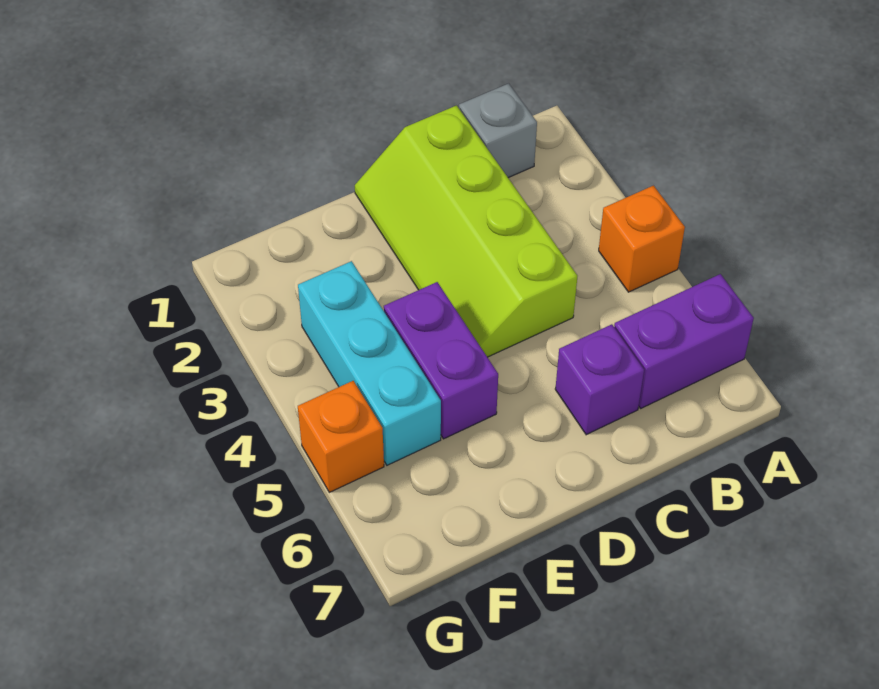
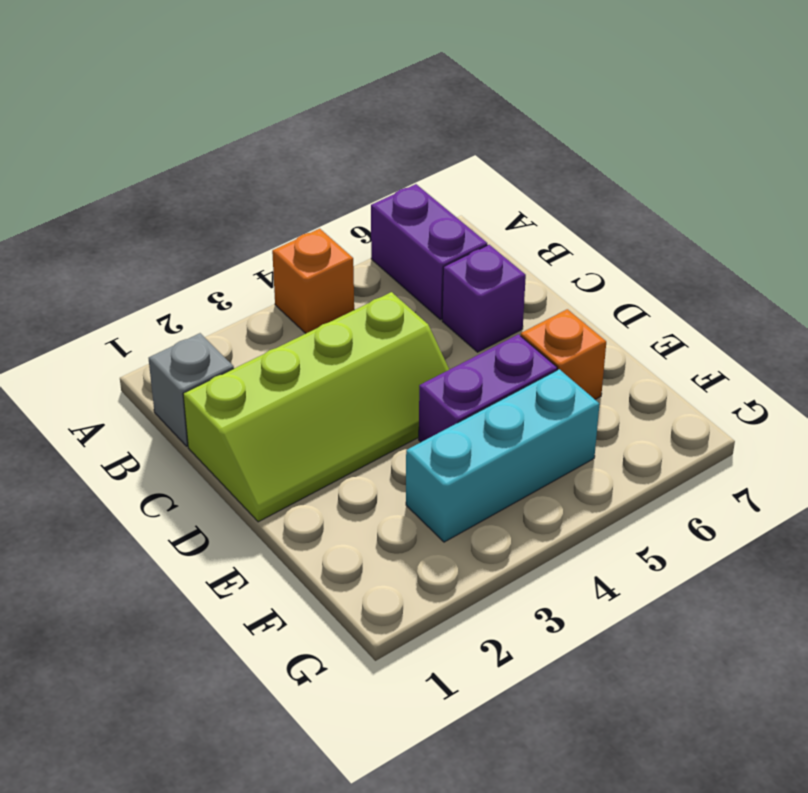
orange 1x1 brick [298,381,384,492] -> orange 1x1 brick moved to [521,309,606,399]

